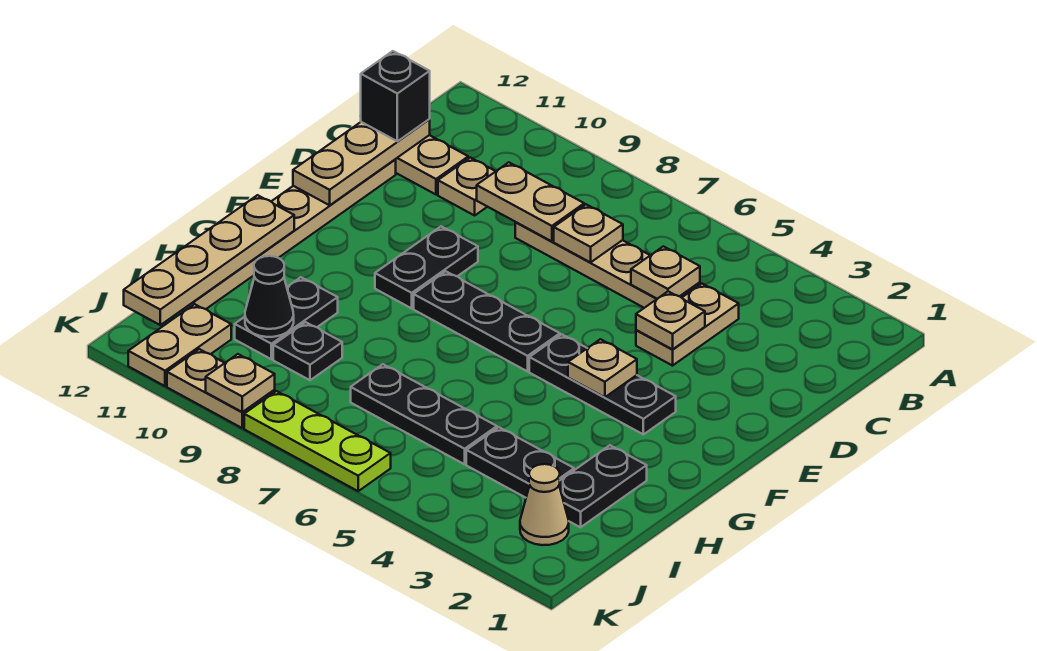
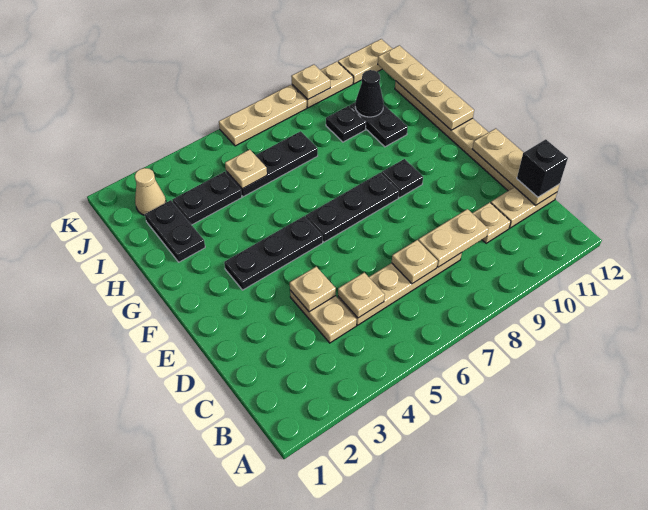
black 1x2 plate [375,226,478,308] -> black 1x1 plate [381,159,423,198]
tan 1x1 plate [568,339,637,397] -> tan 1x1 plate moved to [225,150,267,189]
tan 1x2 plate [128,304,231,386] -> tan 1x2 plate turned to [338,39,392,84]
lime 1x3 plate [244,391,391,491] -> tan 1x3 plate [219,85,307,146]

